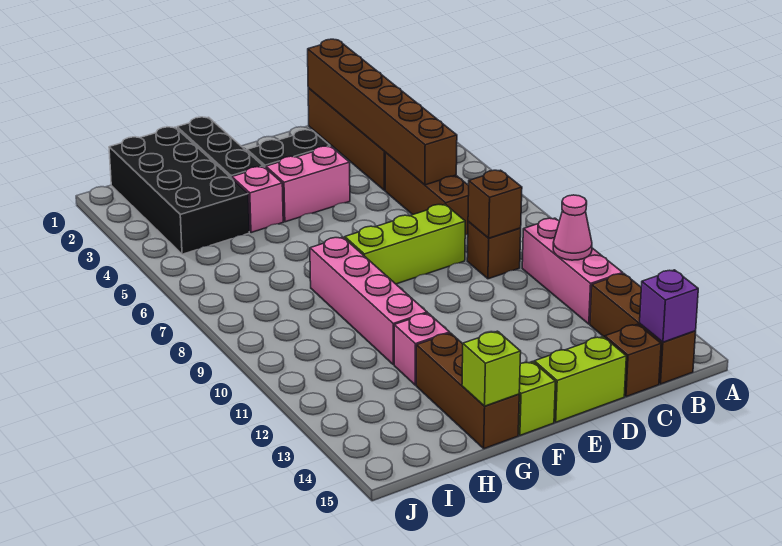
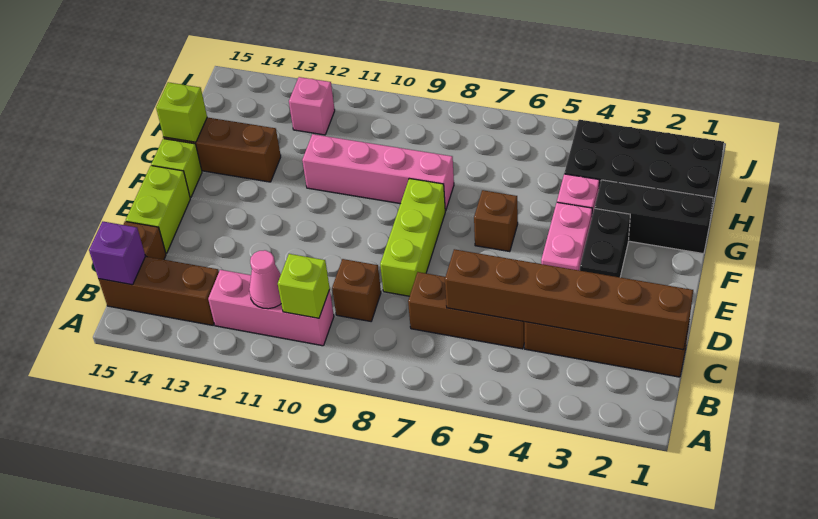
none -> lime 1x1 brick [278,254,330,318]
brown 1x1 brick [468,170,522,238] -> brown 1x1 brick moved to [474,190,518,252]
pink 1x1 brick [394,313,450,385] -> pink 1x1 brick moved to [289,77,335,135]

